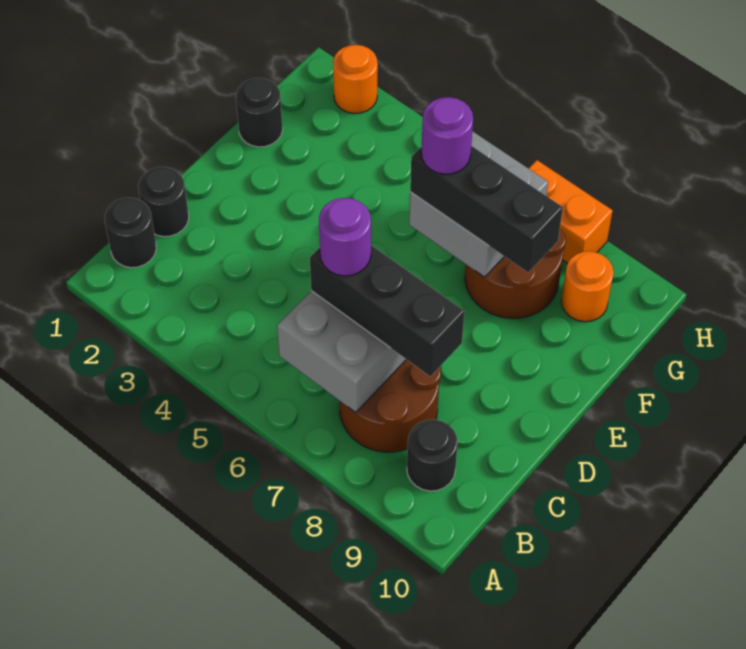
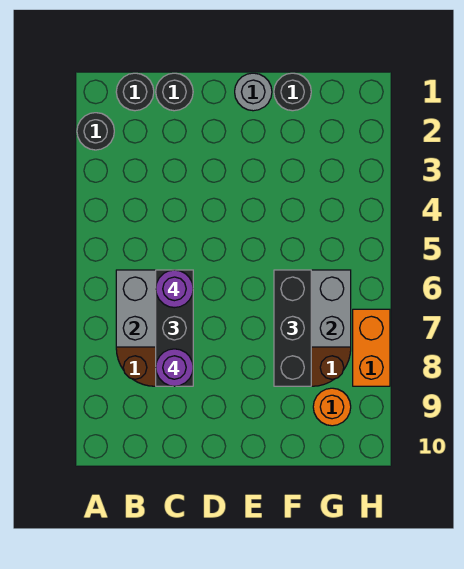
black 1x1 round brick [407,419,458,491] -> black 1x1 round brick moved to [77,113,114,150]
none -> grey 1x1 round brick [235,73,272,111]
purple 1x1 round brick [421,97,473,174] -> purple 1x1 round brick moved to [156,349,193,386]
orange 1x1 round brick [333,45,378,113] -> none

